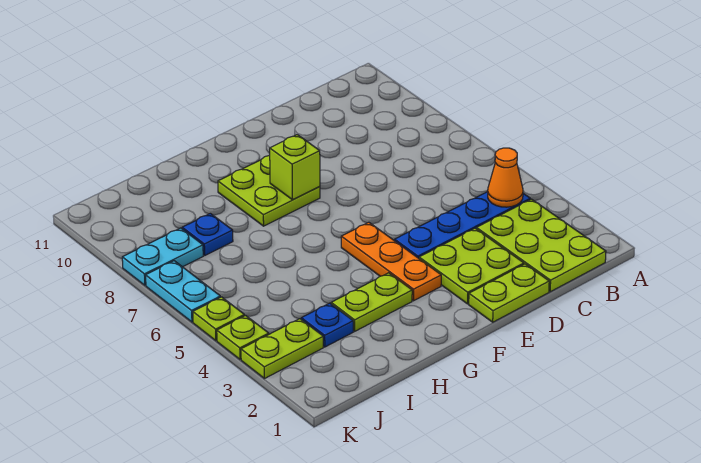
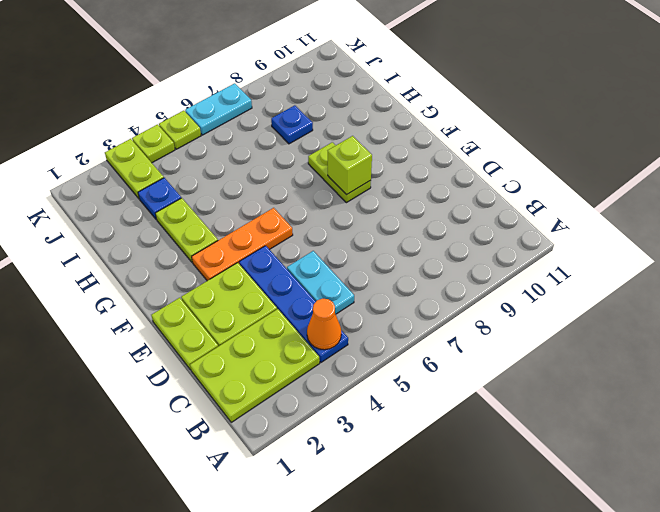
lime 2x2 plate [218,155,320,226] -> lime 1x2 plate [308,142,371,203]
cyan 1x2 plate [122,228,203,285] -> cyan 1x2 plate moved to [287,251,354,314]

